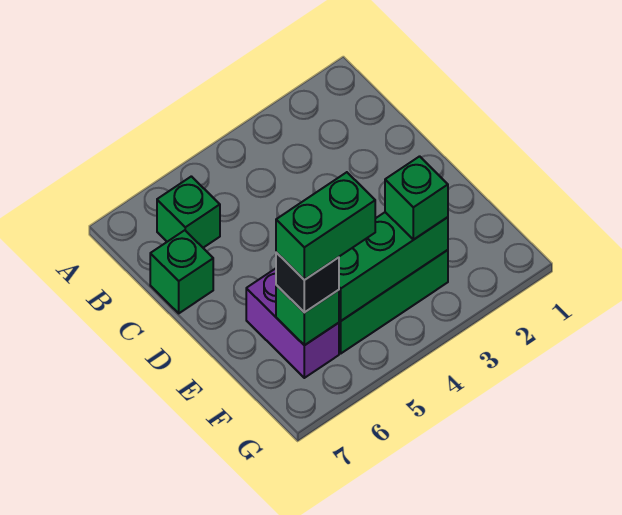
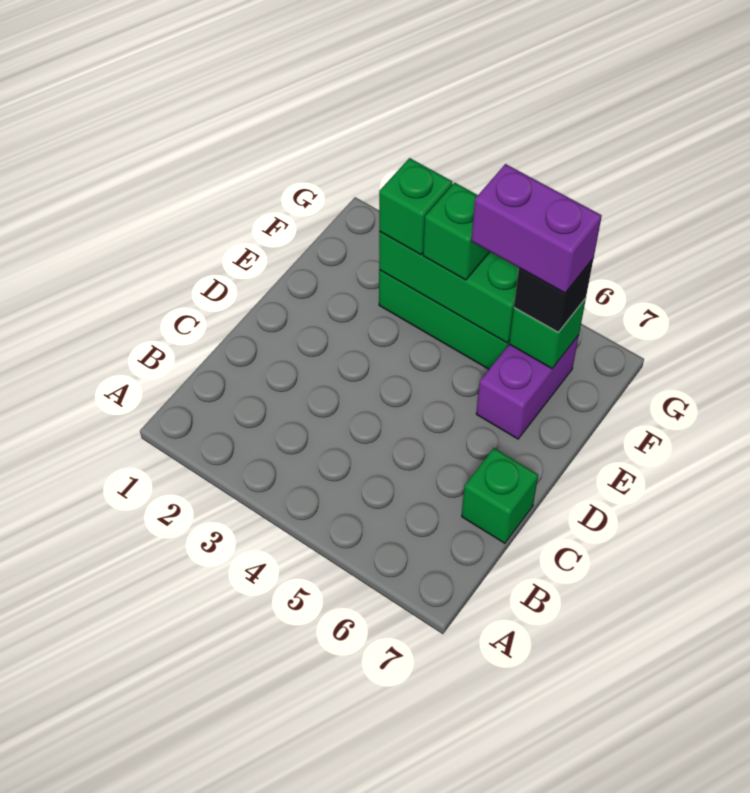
green 1x1 brick [157,176,220,248] -> green 1x1 brick moved to [423,183,490,280]
green 1x2 brick [276,172,375,280] -> purple 1x2 brick [472,164,602,293]

